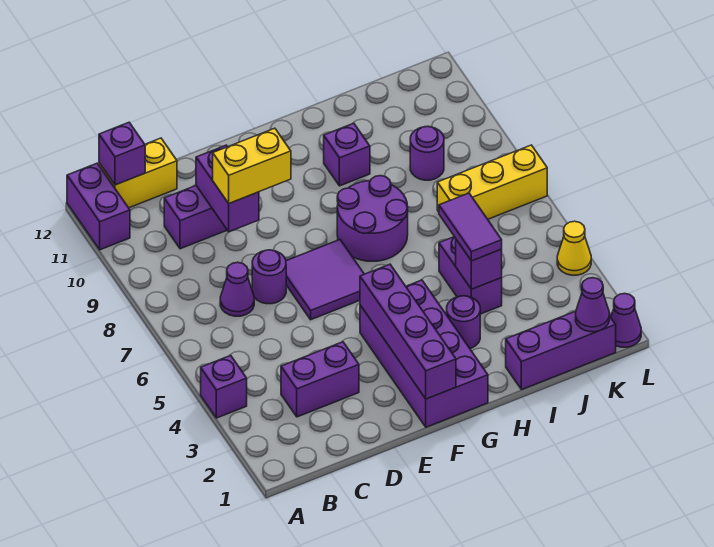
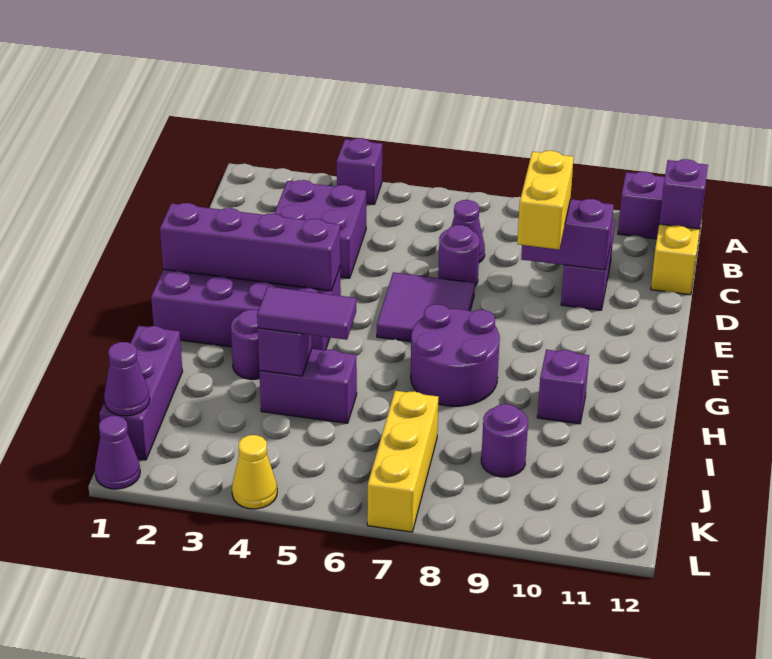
purple 1x2 brick [281,342,359,417] -> purple 2x2 brick [275,180,366,278]

